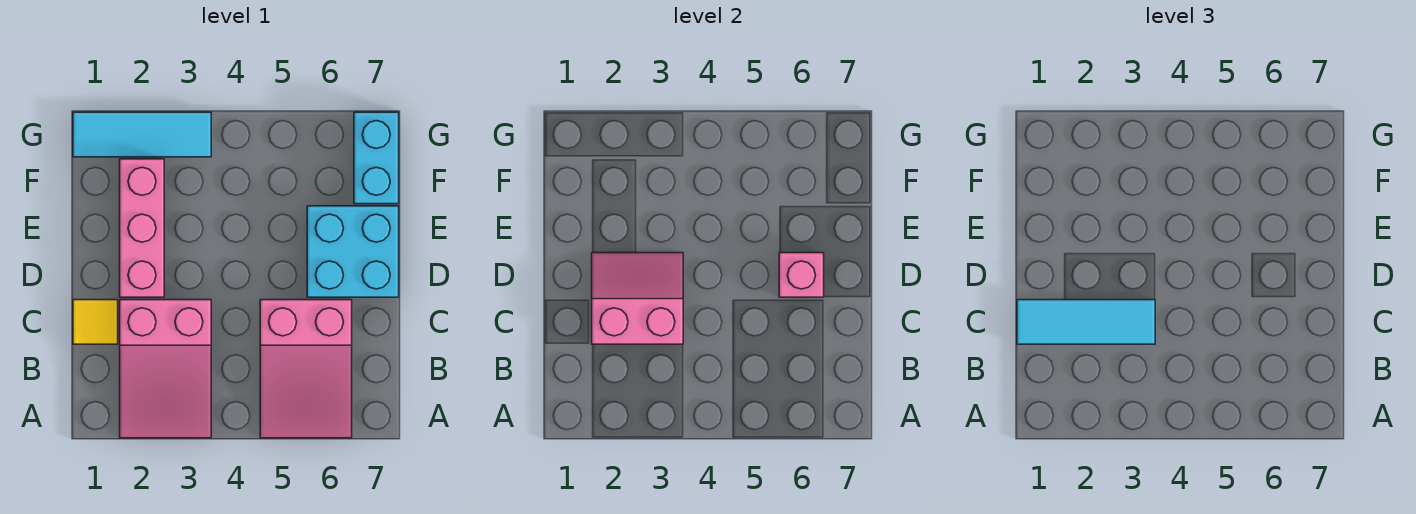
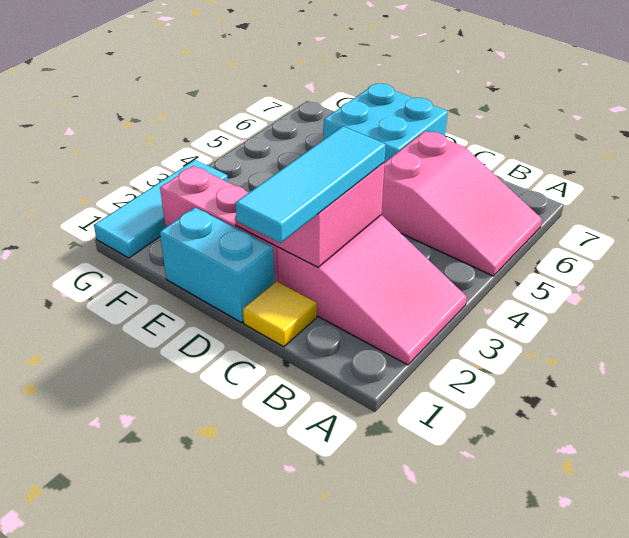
pink 1x1 brick [779,253,824,297] -> none
cyan 1x2 brick [354,112,399,204] -> cyan 1x2 brick moved to [160,208,275,323]

